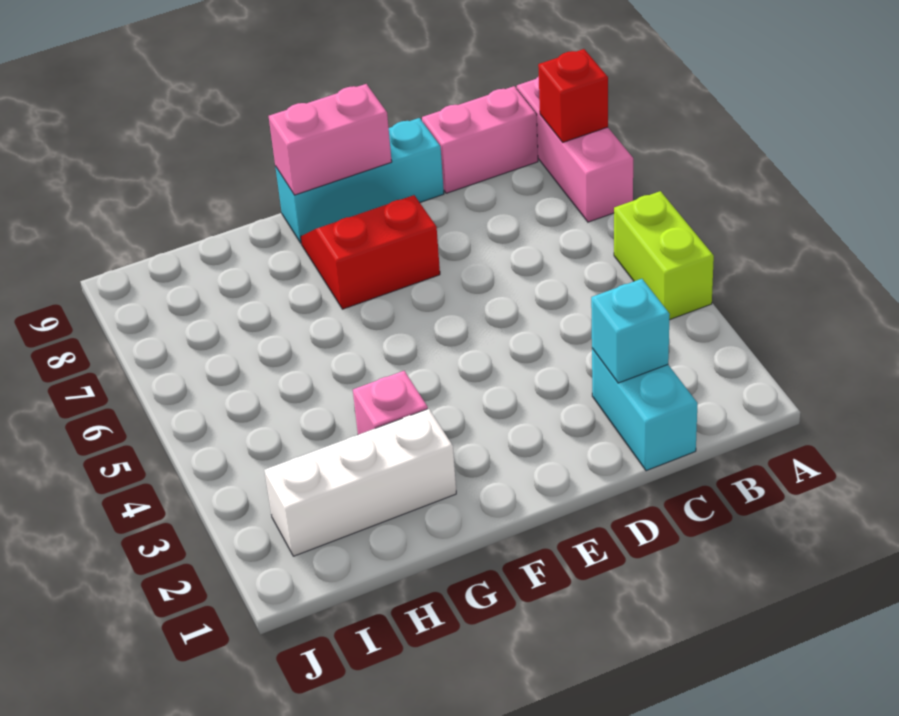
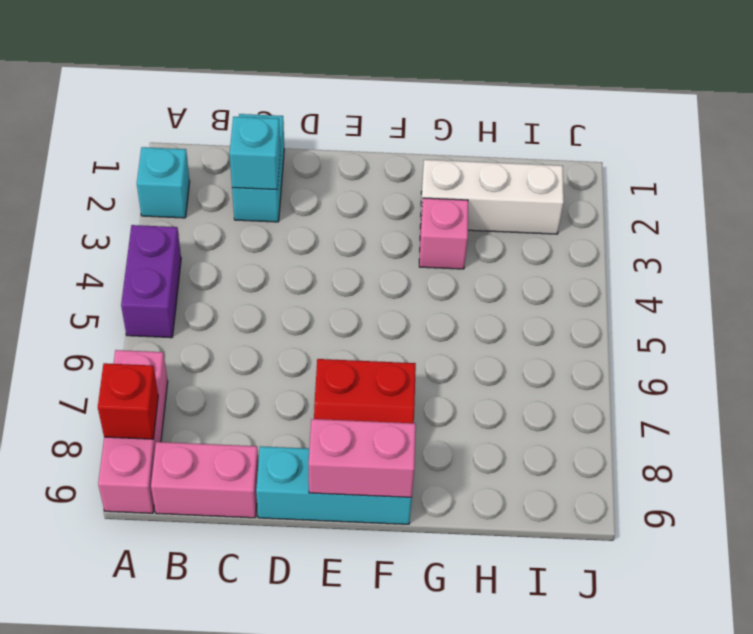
none -> cyan 1x1 brick [137,147,190,218]
lime 1x2 brick [614,191,714,320] -> purple 1x2 brick [121,225,181,338]

